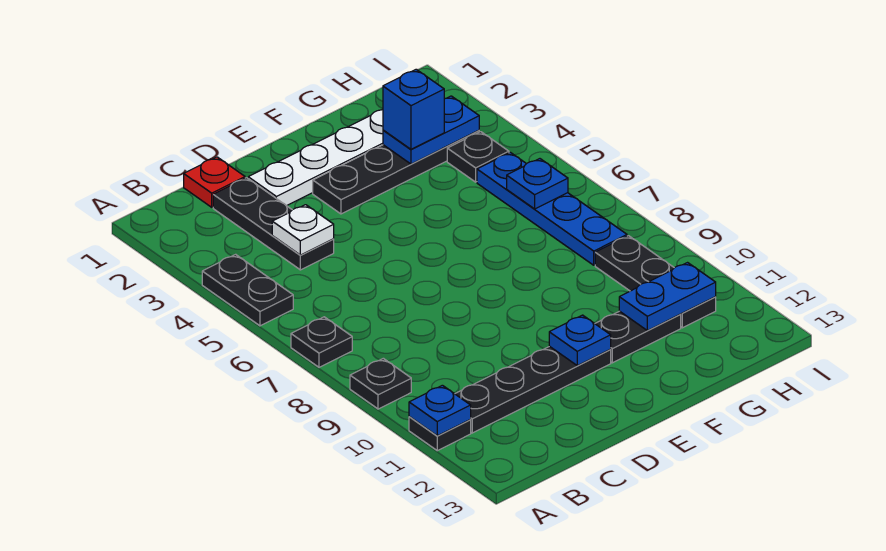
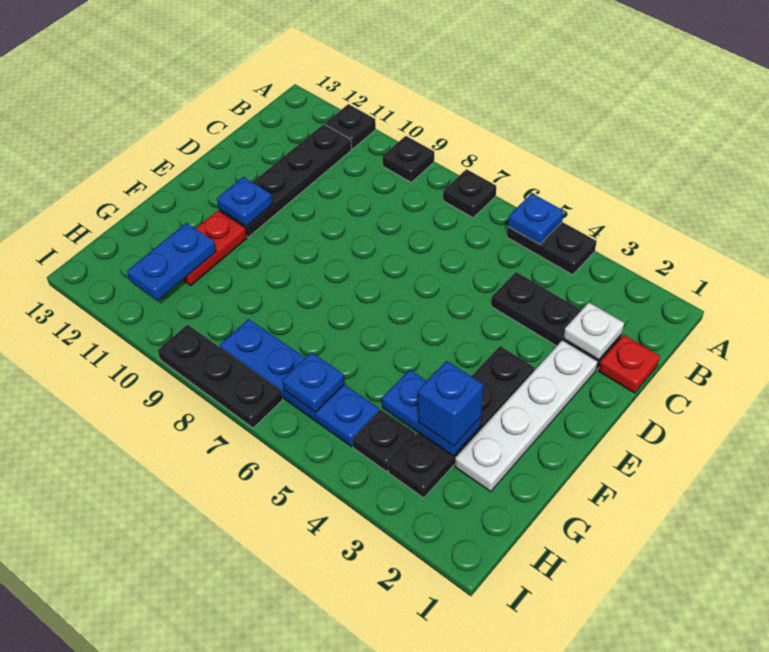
blue 1x1 plate [409,385,471,436] -> blue 1x1 plate moved to [508,193,564,244]
white 1x1 plate [272,205,334,255] -> white 1x1 plate moved to [563,303,624,360]
black 1x2 plate [595,311,681,363] -> red 1x2 plate [183,211,247,285]
blue 1x2 plate [383,96,479,164] -> blue 1x2 plate turned to [382,370,481,456]
black 1x3 plate [595,236,716,328] -> black 1x3 plate moved to [158,325,282,428]

